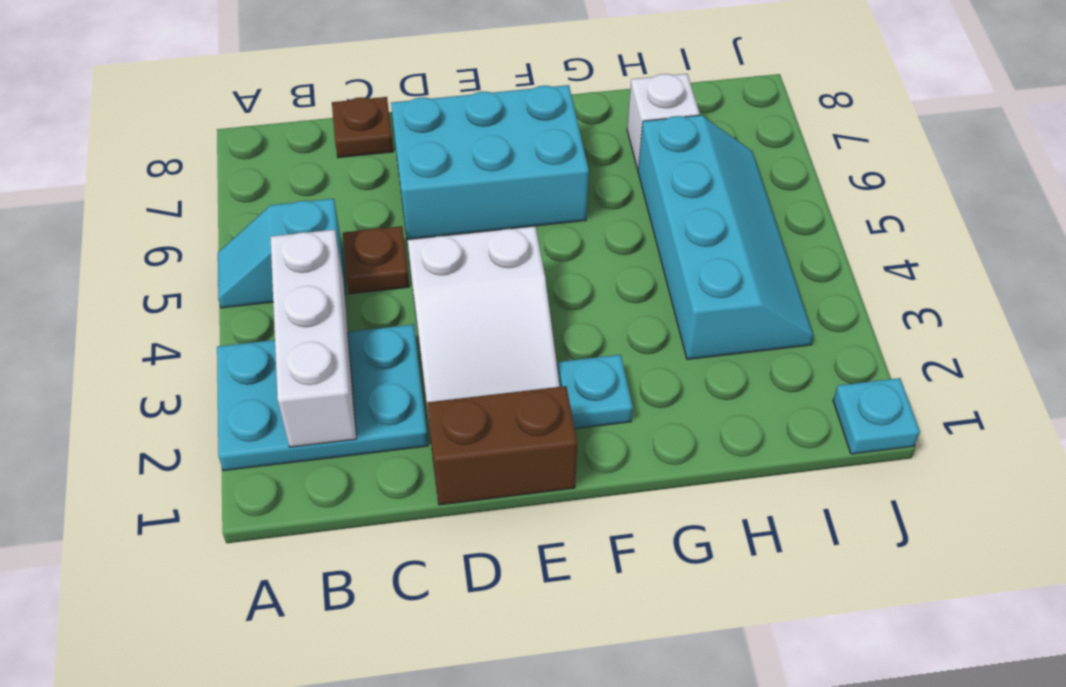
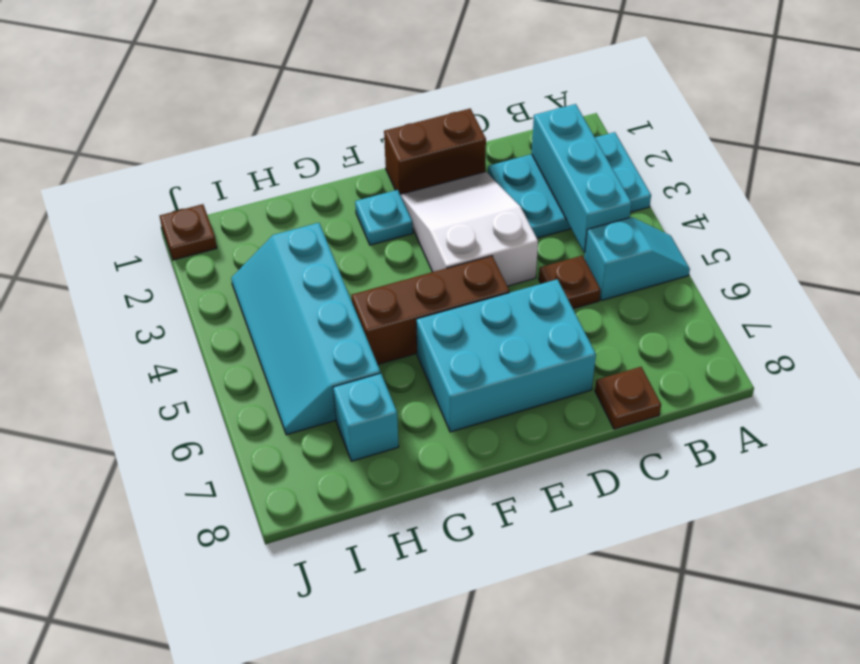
white 1x3 brick [270,230,357,447] -> cyan 1x3 brick [532,104,631,253]
none -> brown 1x3 brick [352,256,509,364]
white 1x1 brick [627,74,700,170] -> cyan 1x1 brick [333,373,399,461]
cyan 1x1 plate [833,378,920,454] -> brown 1x1 plate [160,204,217,260]

